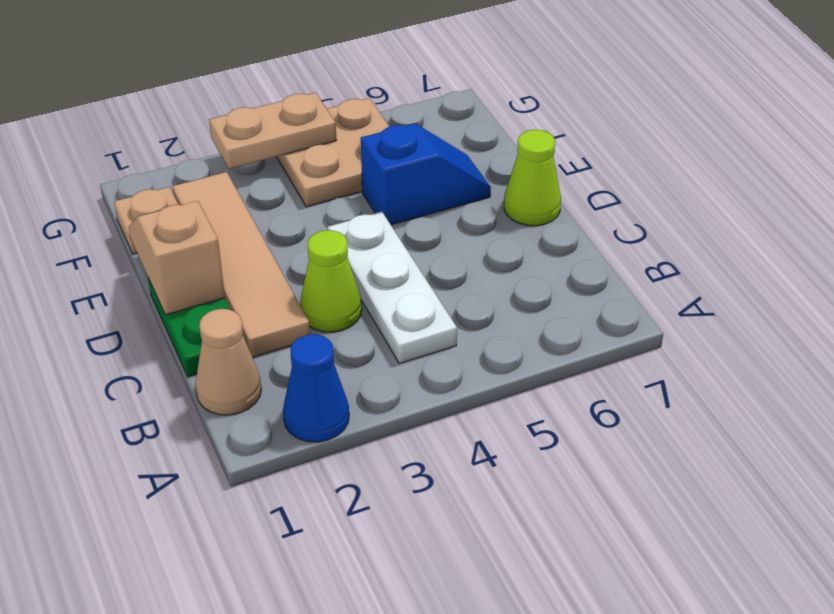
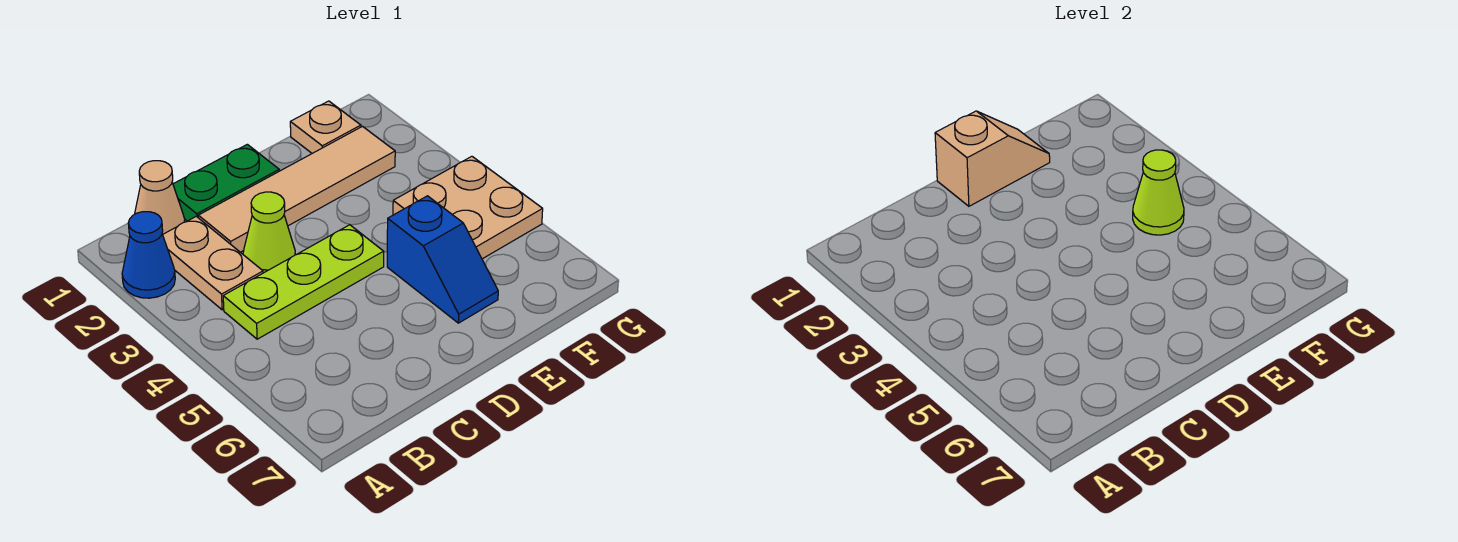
white 1x3 plate [328,212,457,363] -> lime 1x3 plate [223,225,384,339]
lime 1x1 cone [504,130,561,226] -> lime 1x1 cone moved to [1133,150,1184,235]
tan 1x2 plate [209,93,336,169] -> tan 1x2 plate moved to [163,216,263,310]

